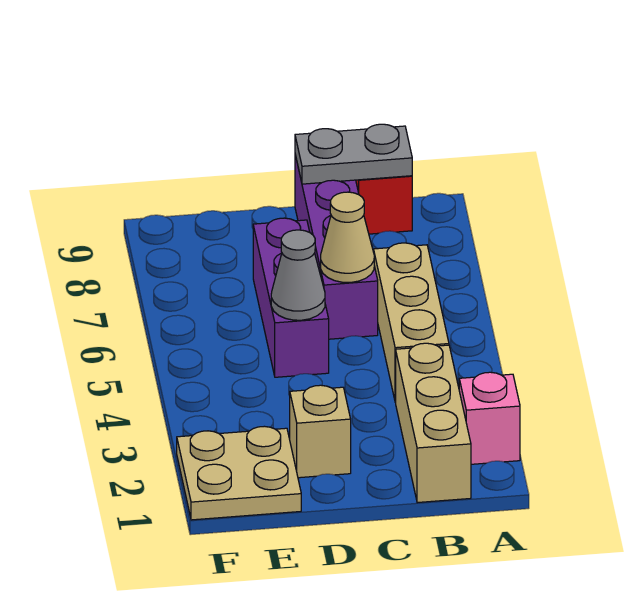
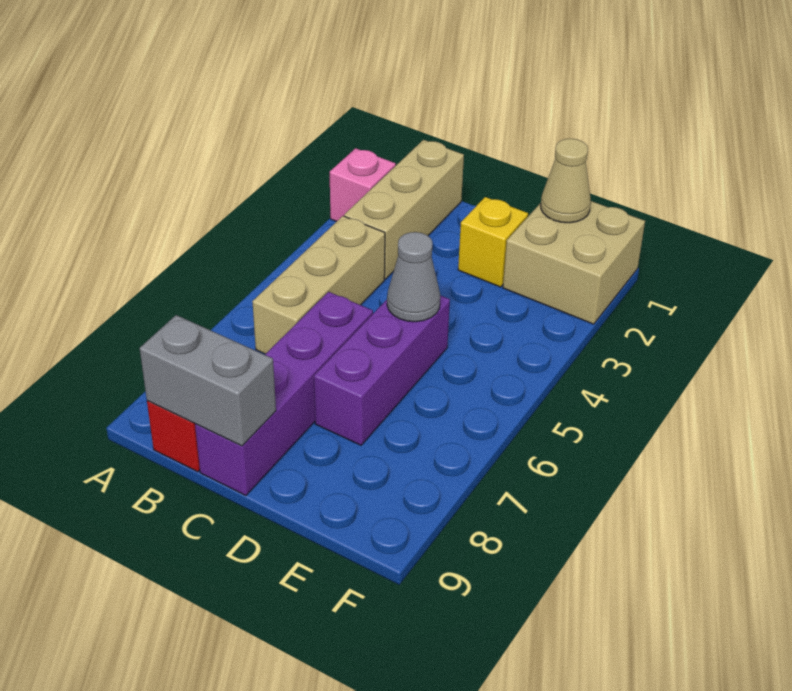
grey 1x2 plate [295,124,412,184] -> grey 1x2 brick [140,315,276,446]
tan 1x1 cone [321,192,374,282] -> tan 1x1 cone moved to [541,139,591,223]
tan 1x1 brick [290,385,351,478] -> yellow 1x1 brick [458,197,528,287]
tan 2x2 plate [177,426,301,520] -> tan 2x2 brick [503,201,645,324]

